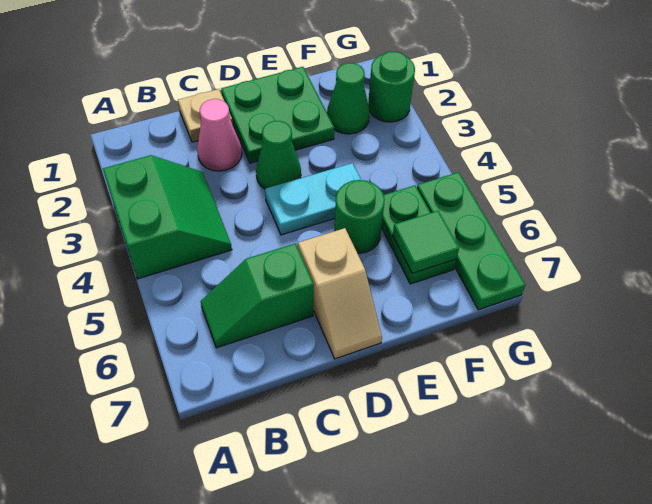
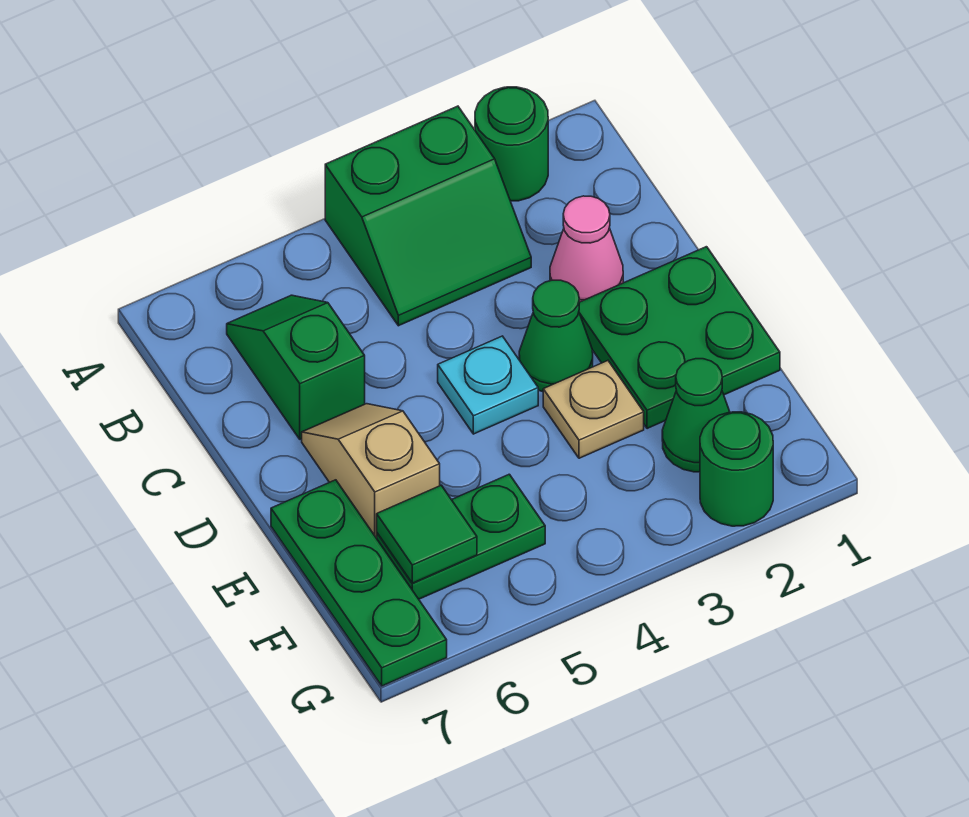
tan 1x1 plate [178,89,233,142] -> tan 1x1 plate moved to [543,361,644,458]
cyan 1x2 plate [265,163,361,235] -> cyan 1x1 plate [438,336,538,434]
tan 1x2 slope [298,228,382,359] -> tan 1x2 slope turned to [302,404,440,538]
green 1x1 round brick [334,180,385,253] -> green 1x1 round brick moved to [475,87,548,201]
green 1x3 plate [417,172,525,310] -> green 1x3 plate turned to [271,480,447,686]

